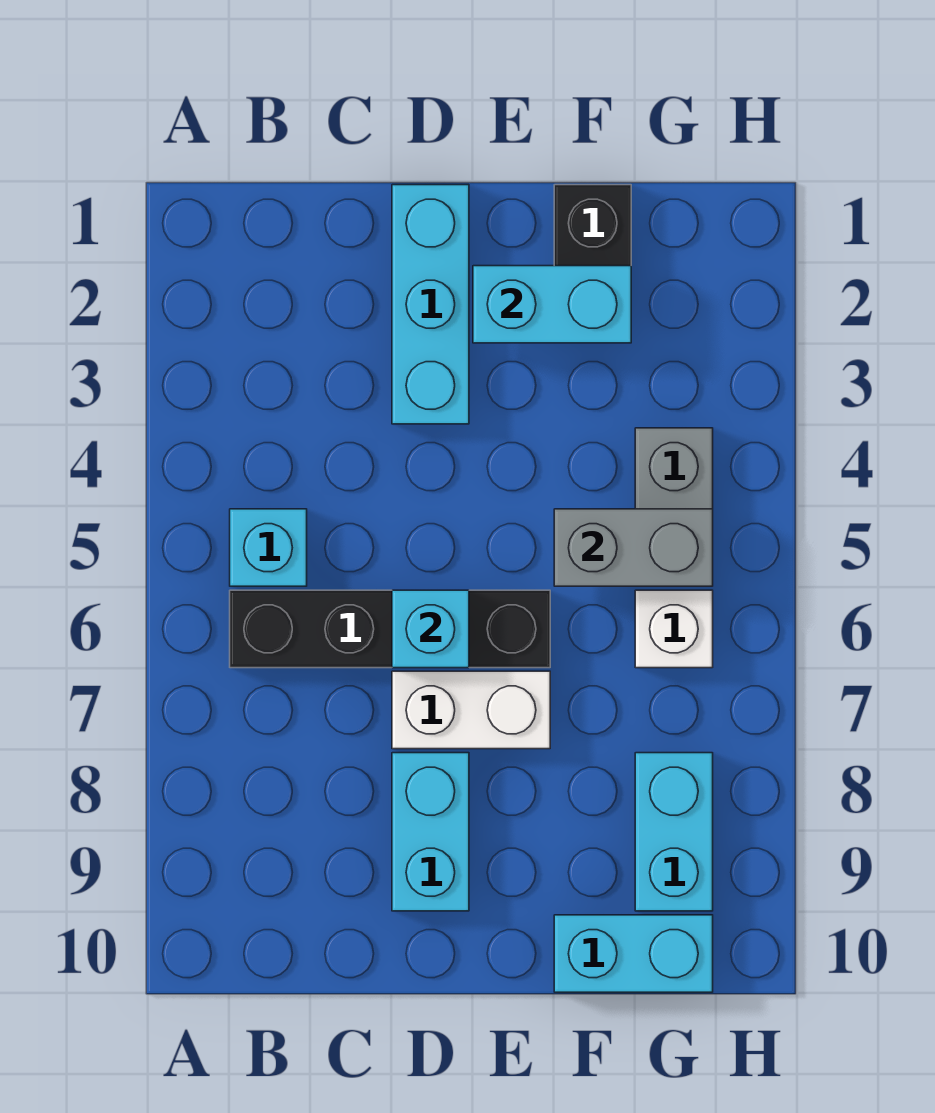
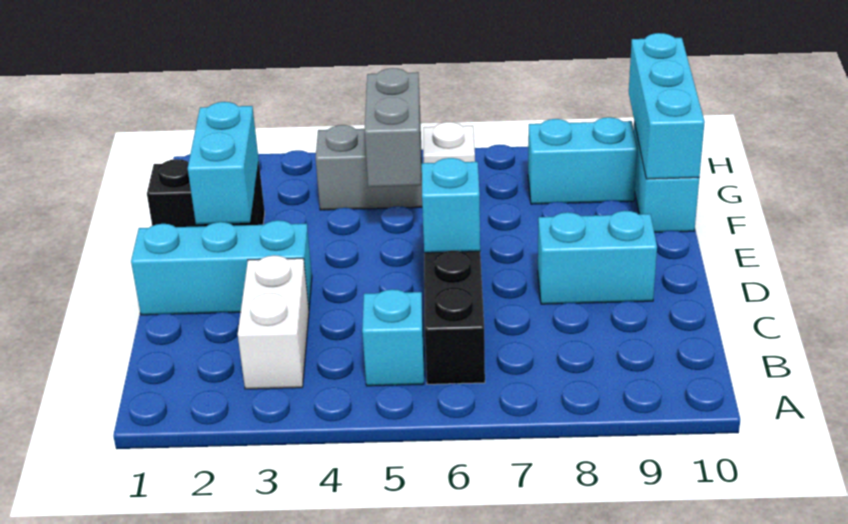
white 1x2 brick [392,671,550,749] -> white 1x2 brick moved to [238,255,309,389]
none -> cyan 1x3 brick [629,33,705,179]

